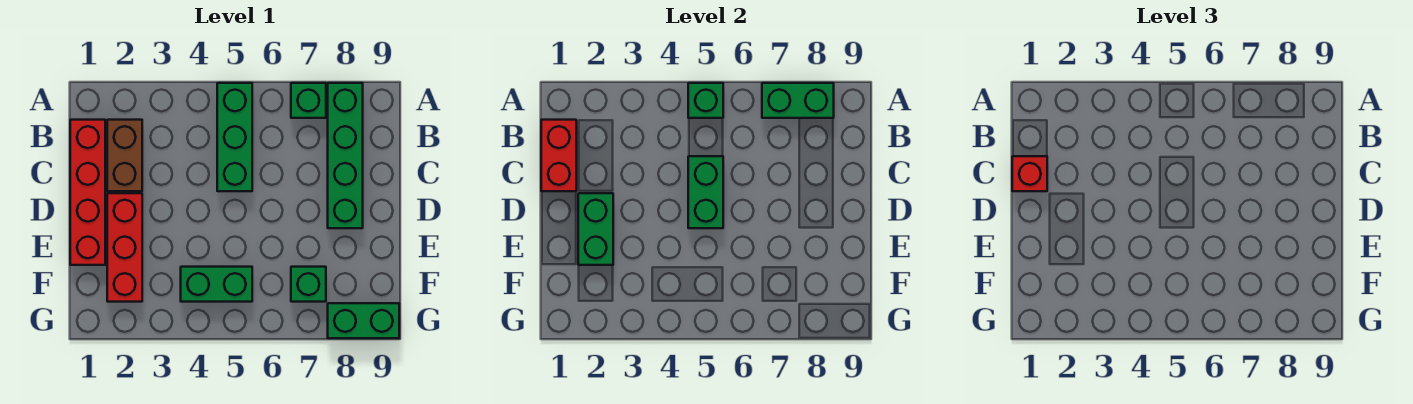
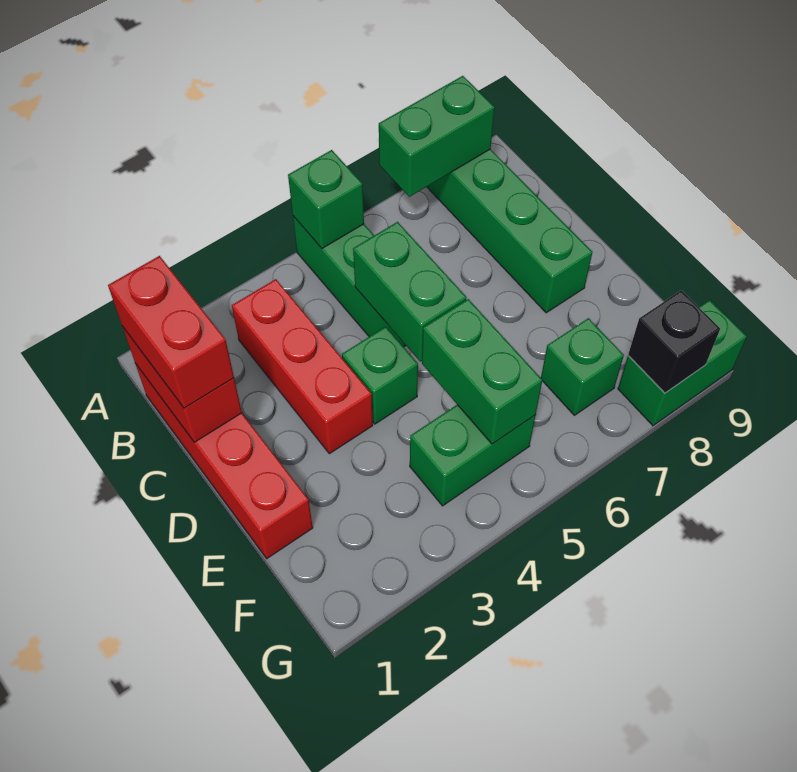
green 1x1 brick [291,83,326,118] -> green 1x1 brick moved to [342,327,418,424]
brown 1x2 brick [107,120,142,191] -> none
red 1x1 brick [1012,156,1047,191] -> red 1x2 brick [108,256,234,408]
red 1x3 brick [107,193,142,302] -> red 1x3 brick moved to [232,279,373,454]
green 1x2 brick [578,193,613,265] -> green 1x2 brick moved to [422,299,542,444]
none -> black 1x1 brick [628,290,720,393]

